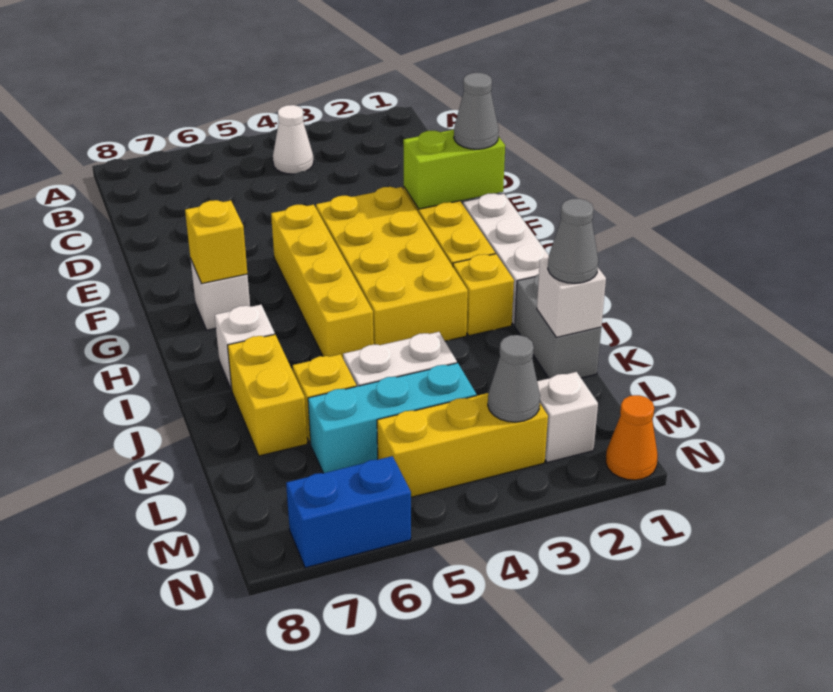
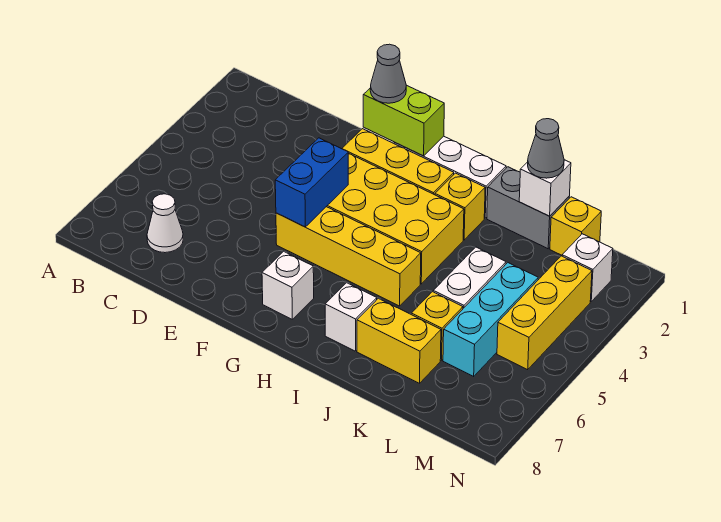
white 1x1 cone [273,105,314,174] -> white 1x1 cone moved to [147,194,183,253]
lime 1x2 brick [403,130,505,209] -> lime 1x2 brick turned to [363,85,444,156]
yellow 1x1 brick [185,200,247,284] -> yellow 1x1 brick moved to [550,197,601,255]
grey 1x1 cone [488,335,540,422] -> none
orange 1x1 cone [606,395,658,480] -> none
blue 1x2 brick [286,456,411,568] -> blue 1x2 brick moved to [275,138,348,227]

